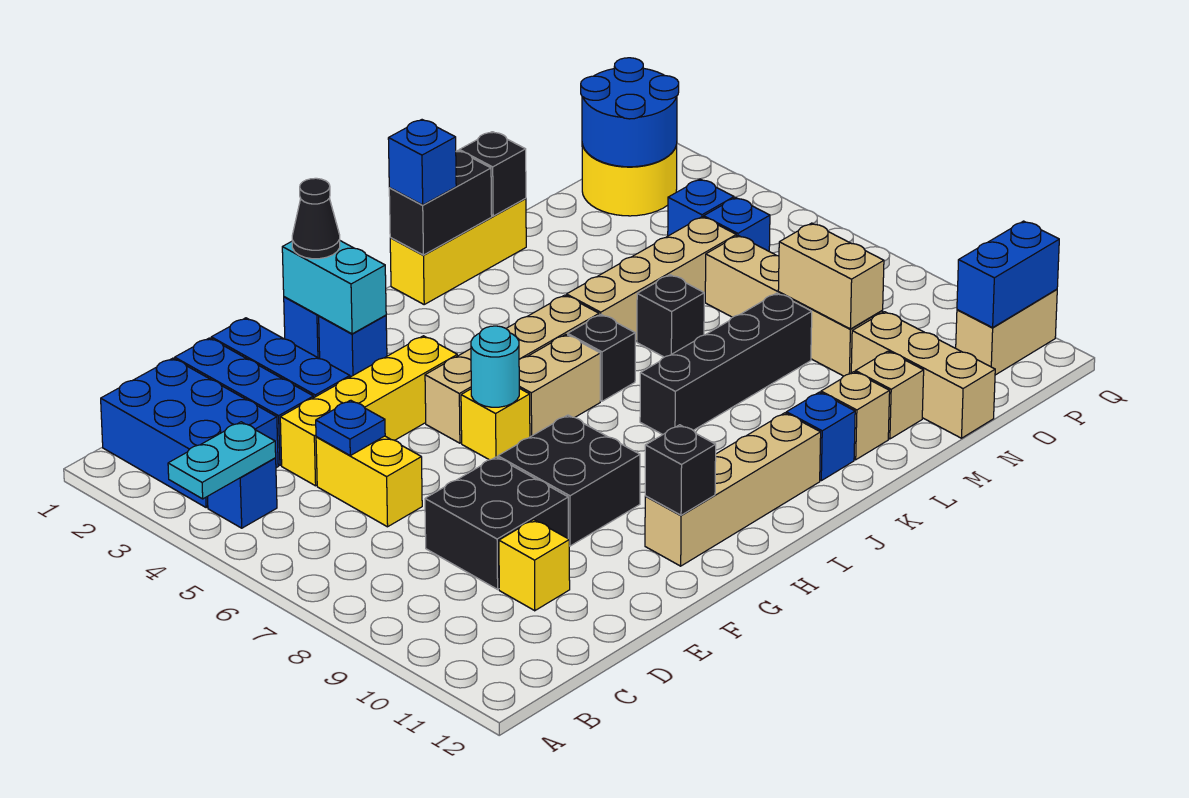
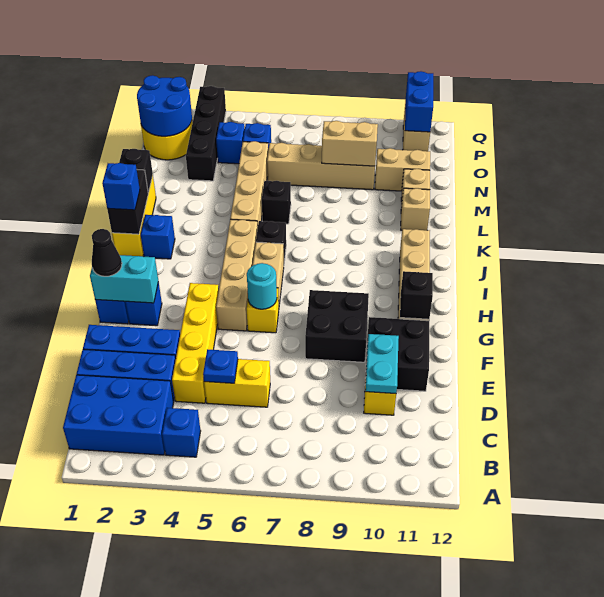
cyan 1x2 plate [168,422,276,499] -> cyan 1x2 plate moved to [365,334,399,394]
black 2x2 brick [425,457,568,589] -> black 2x2 brick moved to [365,317,429,391]
black 1x4 brick [640,293,812,434] -> black 1x4 brick moved to [186,86,226,181]
blue 1x1 brick [786,392,855,481] -> blue 1x1 brick moved to [141,215,175,259]
tan 1x3 brick [851,312,995,438] -> tan 1x2 brick [375,148,430,191]

